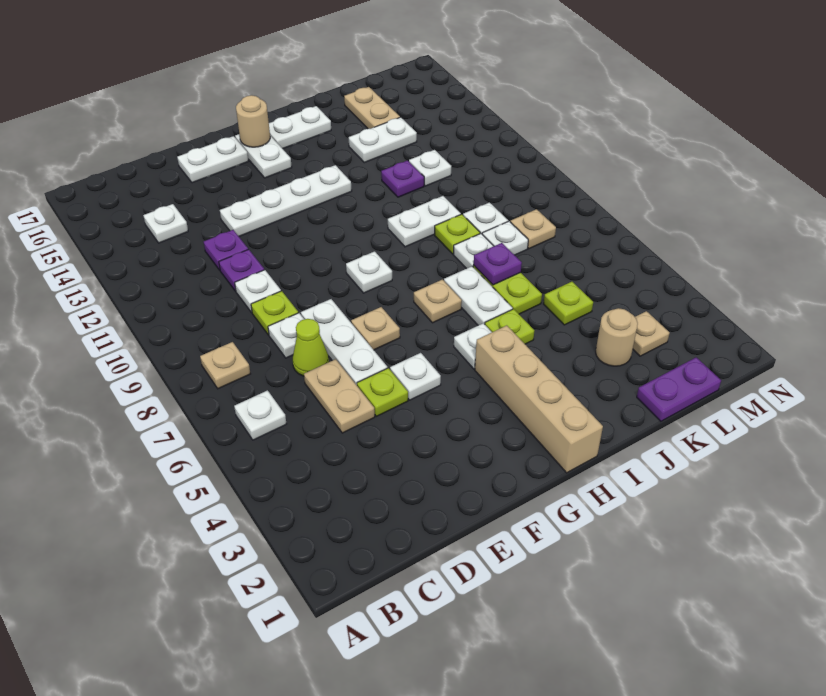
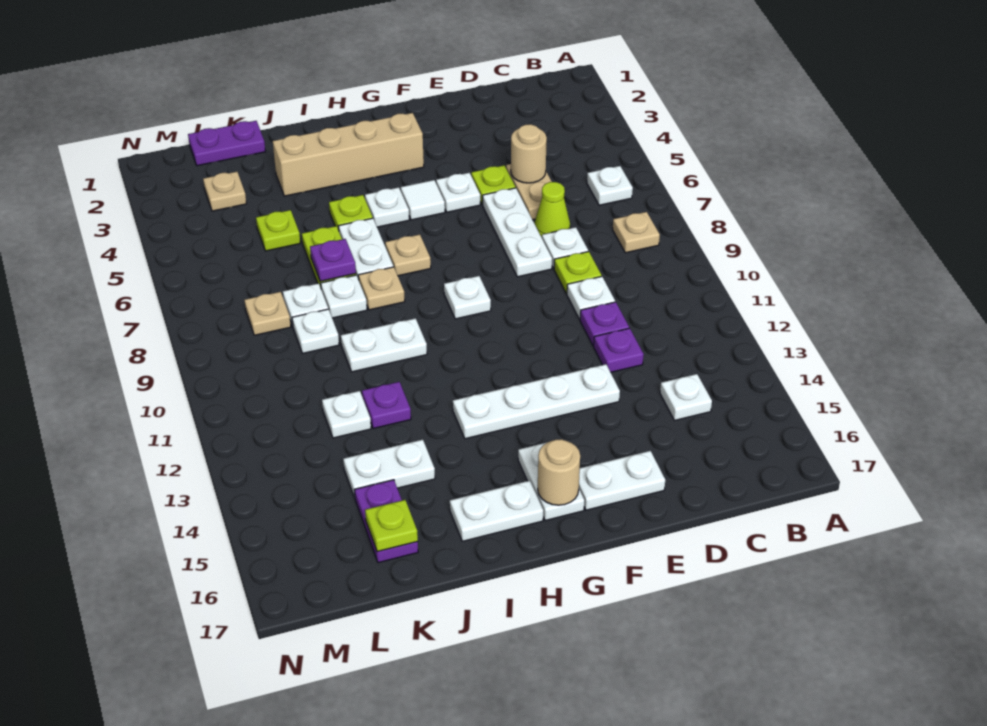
tan 1x1 plate [351,307,400,350] -> tan 1x1 plate moved to [358,267,405,310]
none -> white 1x1 tile [401,180,445,220]
tan 1x4 brick [475,325,603,473] -> tan 1x4 brick turned to [273,113,424,196]
lime 1x1 plate [435,214,480,254] -> lime 1x1 plate moved to [365,500,418,552]
tan 1x1 round brick [596,308,638,366] -> tan 1x1 round brick moved to [511,124,547,183]
tan 1x2 plate [344,87,400,129] -> purple 1x2 plate [355,480,418,563]

